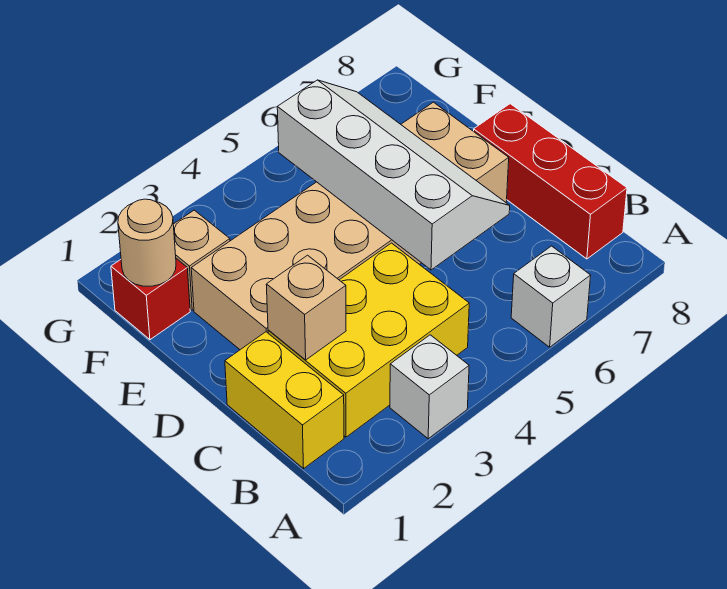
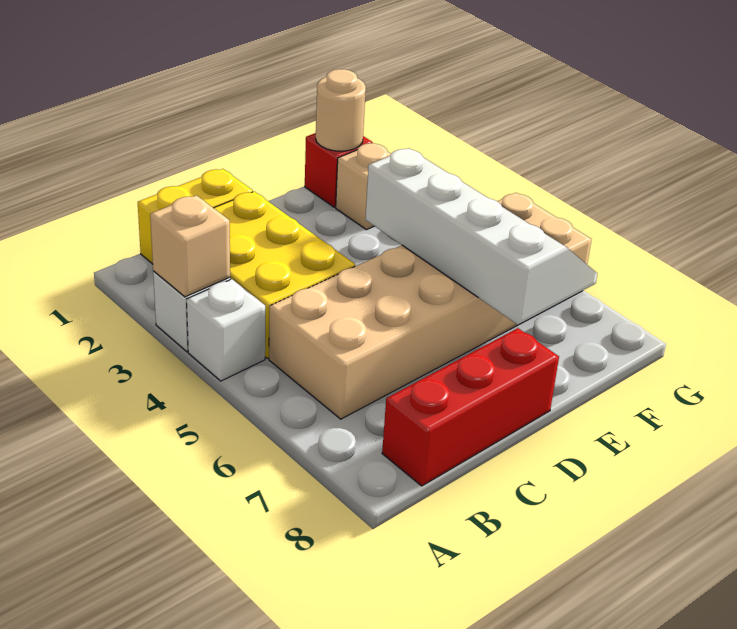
white 1x1 brick [511,246,591,347] -> white 1x1 brick moved to [187,279,265,381]
tan 1x1 brick [266,255,346,360] -> tan 1x1 brick moved to [150,195,230,297]
white 2x4 slope [277,80,510,270] -> white 2x4 slope turned to [365,148,597,325]
tan 2x6 brick [191,102,509,350] -> tan 2x6 brick turned to [269,193,592,419]

